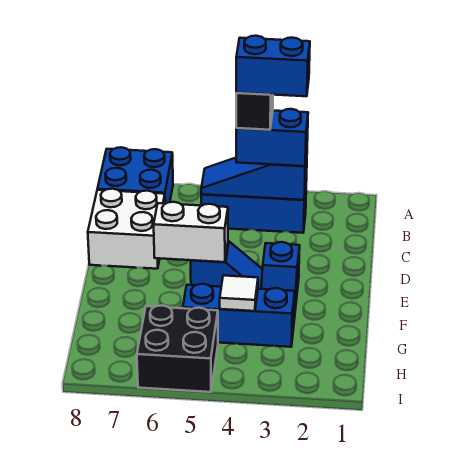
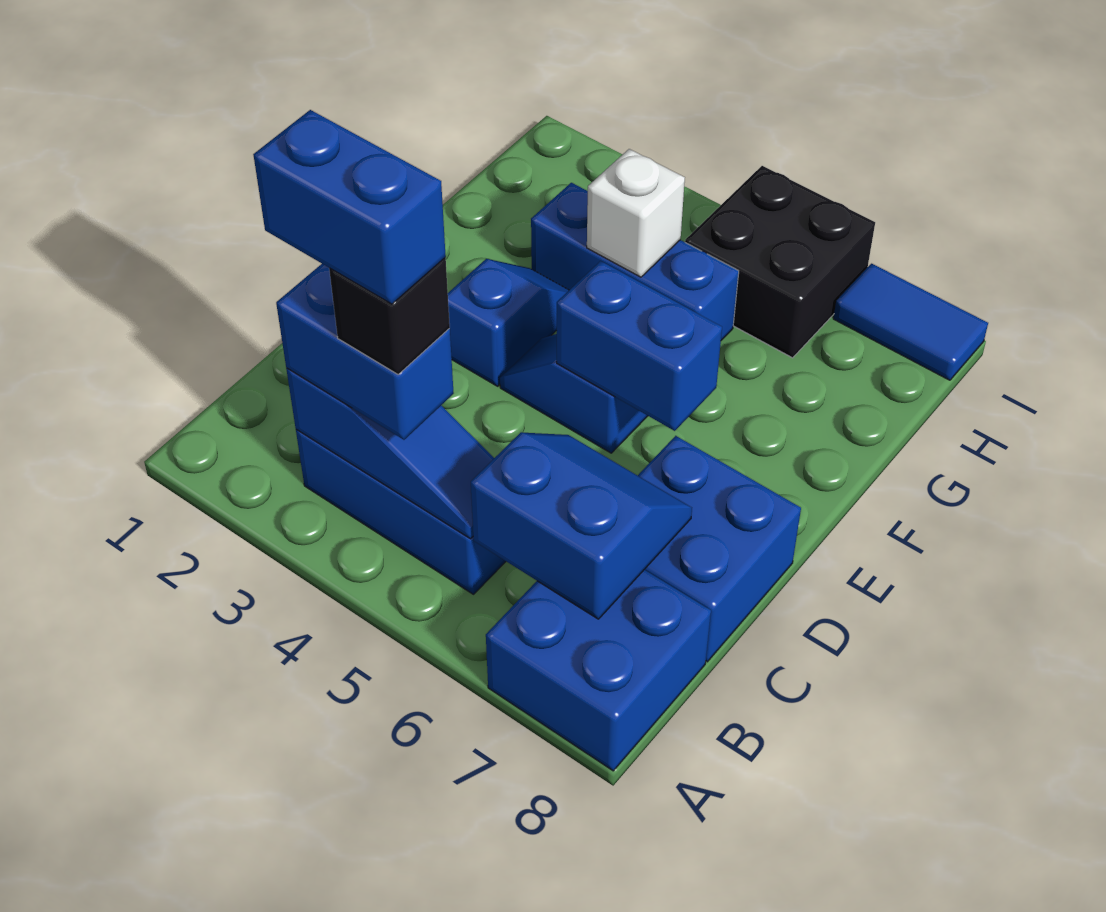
none -> blue 2x2 slope [471,432,692,619]
white 2x2 brick [88,189,165,269] -> blue 2x2 brick [638,436,801,662]
white 1x2 brick [154,202,228,262] -> blue 1x2 brick [557,261,722,431]
white 1x1 tile [220,276,258,311] -> white 1x1 brick [587,149,685,277]
none -> blue 1x2 tile [833,264,988,380]

